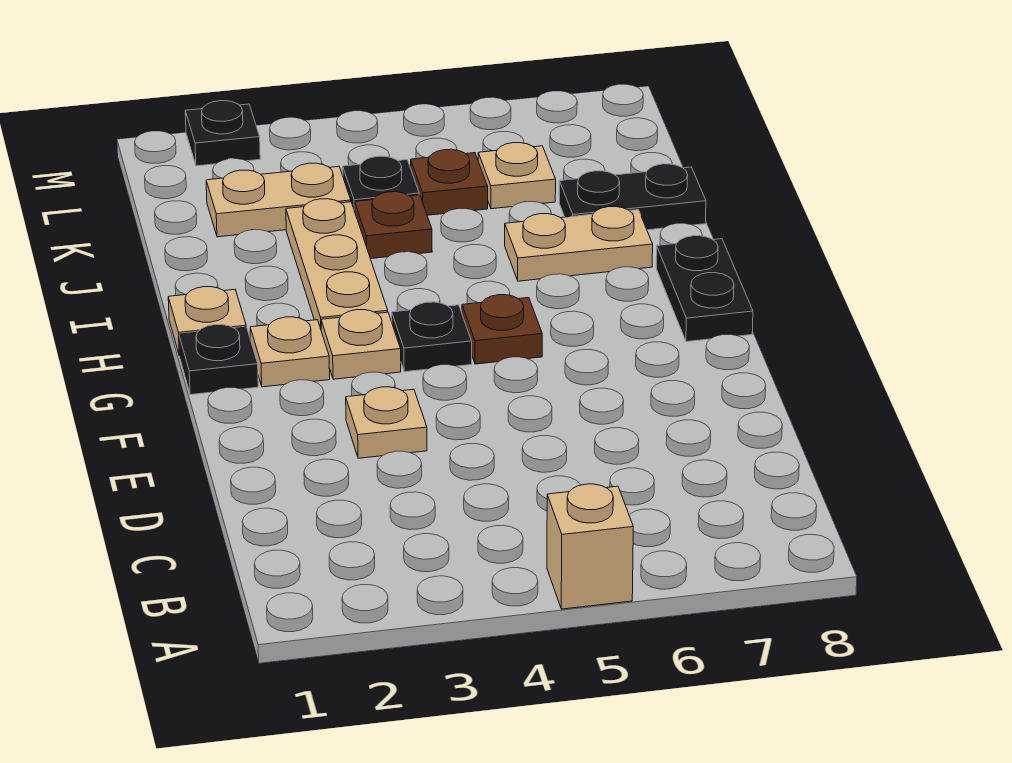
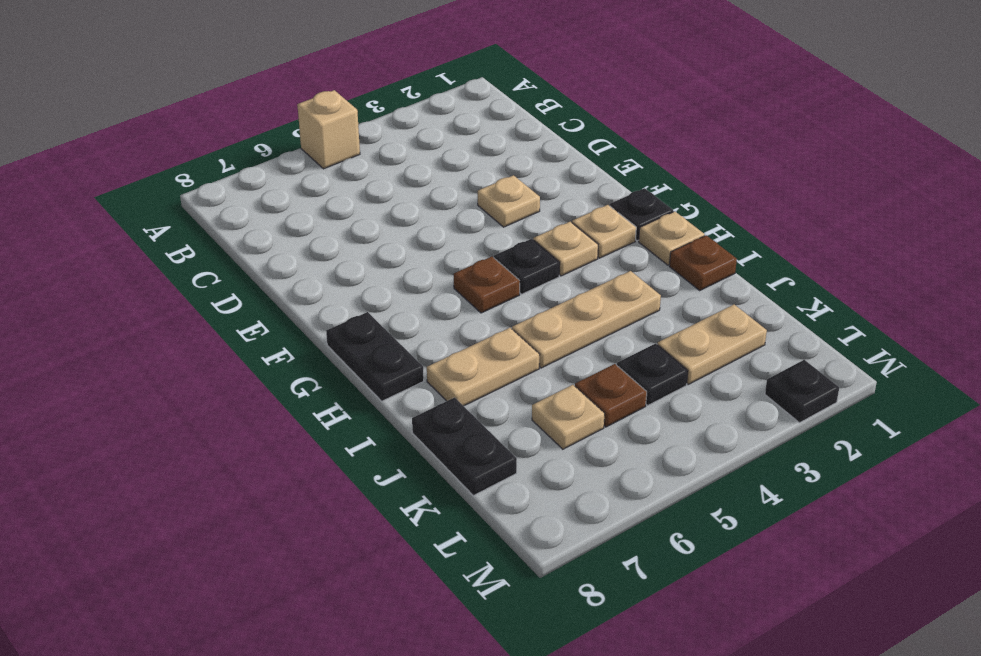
tan 1x3 plate [286,199,388,328] -> tan 1x3 plate turned to [512,271,661,368]
brown 1x1 plate [355,192,432,259] -> brown 1x1 plate moved to [669,235,737,290]
black 1x2 plate [559,164,706,230] -> black 1x2 plate turned to [412,397,517,496]

